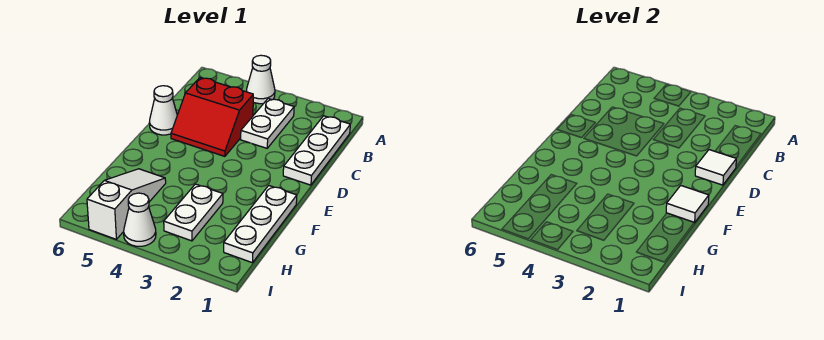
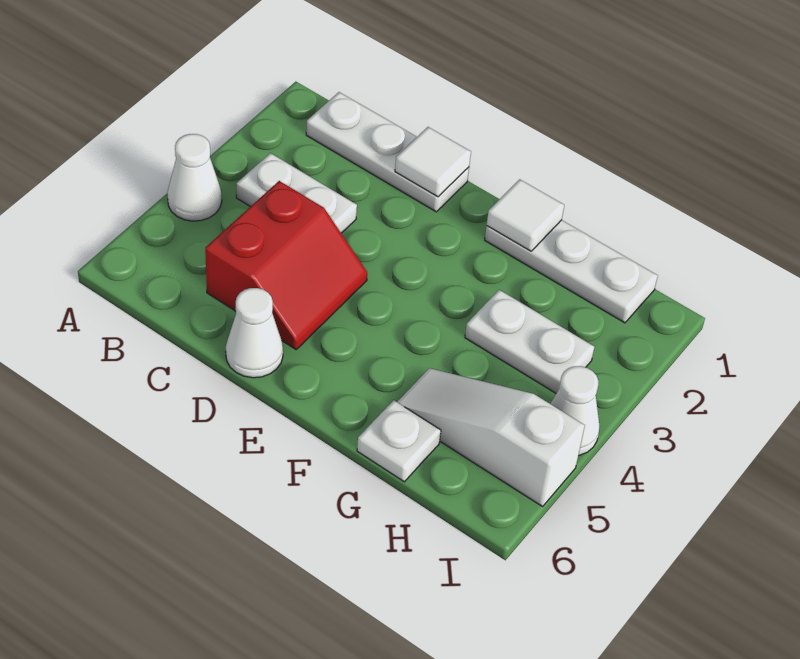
none -> white 1x1 plate [357,400,441,482]

